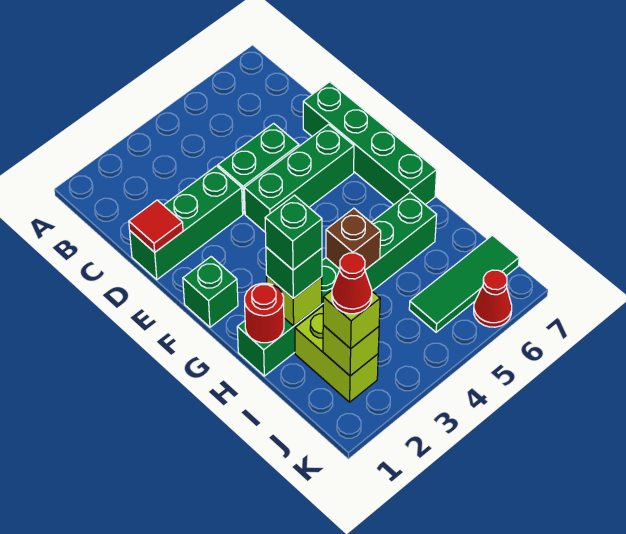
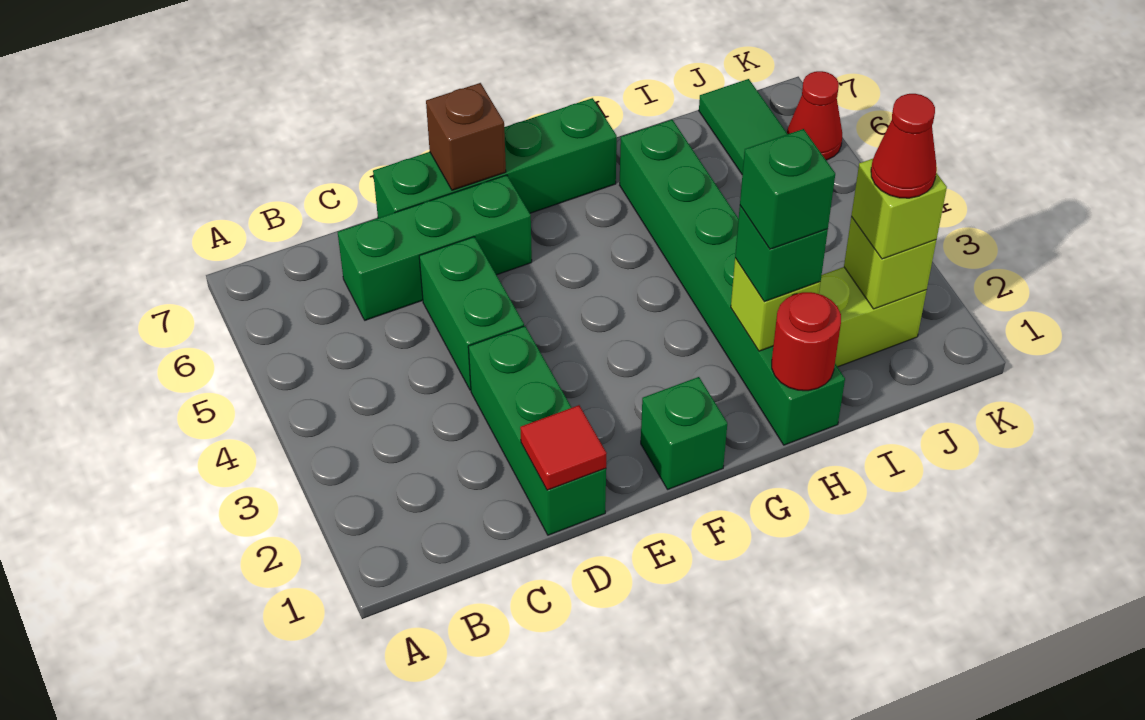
green 1x3 brick [244,125,354,232] -> green 1x3 brick turned to [338,175,532,320]
brown 1x1 brick [326,208,381,270] -> brown 1x1 brick moved to [426,83,506,190]

